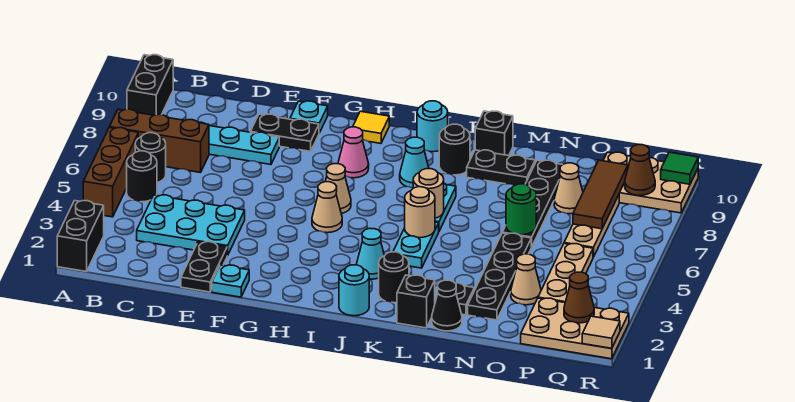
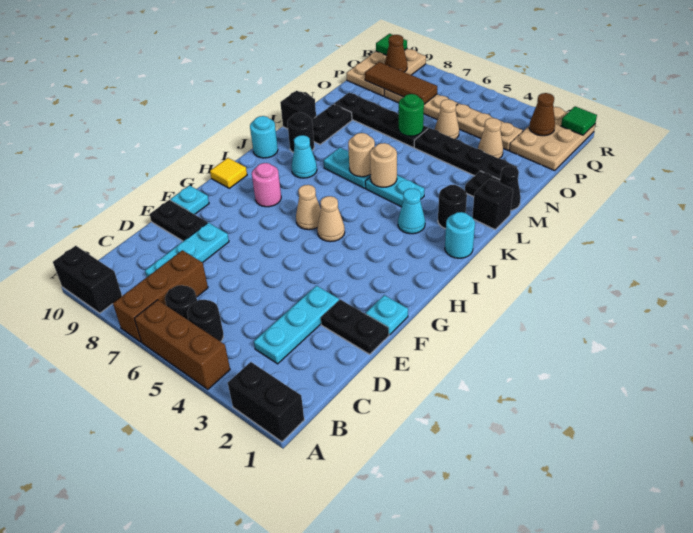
cyan 2x3 plate [137,195,245,255] -> cyan 1x3 plate [254,286,339,364]
black 1x2 plate [251,114,319,151] -> black 1x2 plate turned to [150,200,207,241]
pink 1x1 cone [338,127,369,178] -> pink 1x1 round brick [252,163,281,207]
tan 1x1 cone [554,163,583,214] -> tan 1x1 cone moved to [435,99,459,139]
tan 1x1 tile [582,316,620,348] -> green 1x1 tile [561,106,597,135]

